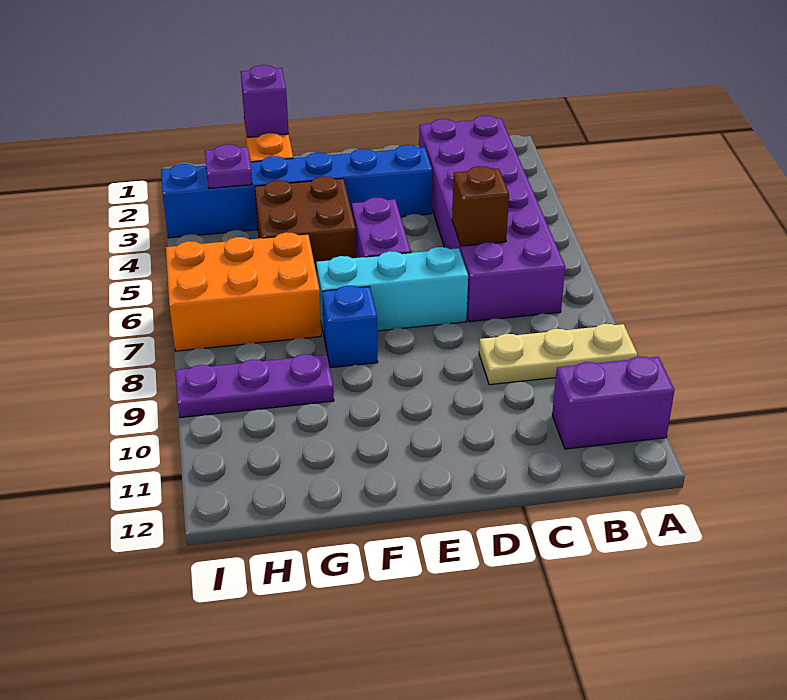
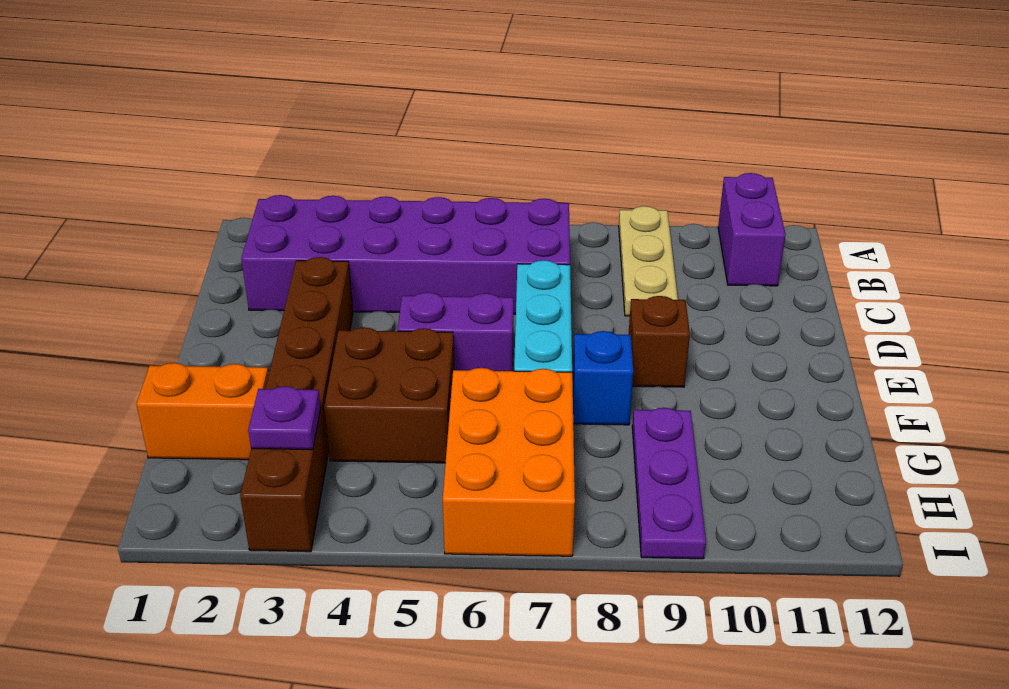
brown 1x1 brick [452,166,509,246] -> brown 1x1 brick moved to [628,296,690,387]
blue 1x6 brick [161,145,432,238] -> brown 1x6 brick [240,257,353,552]
purple 1x1 brick [241,65,289,137] -> none

